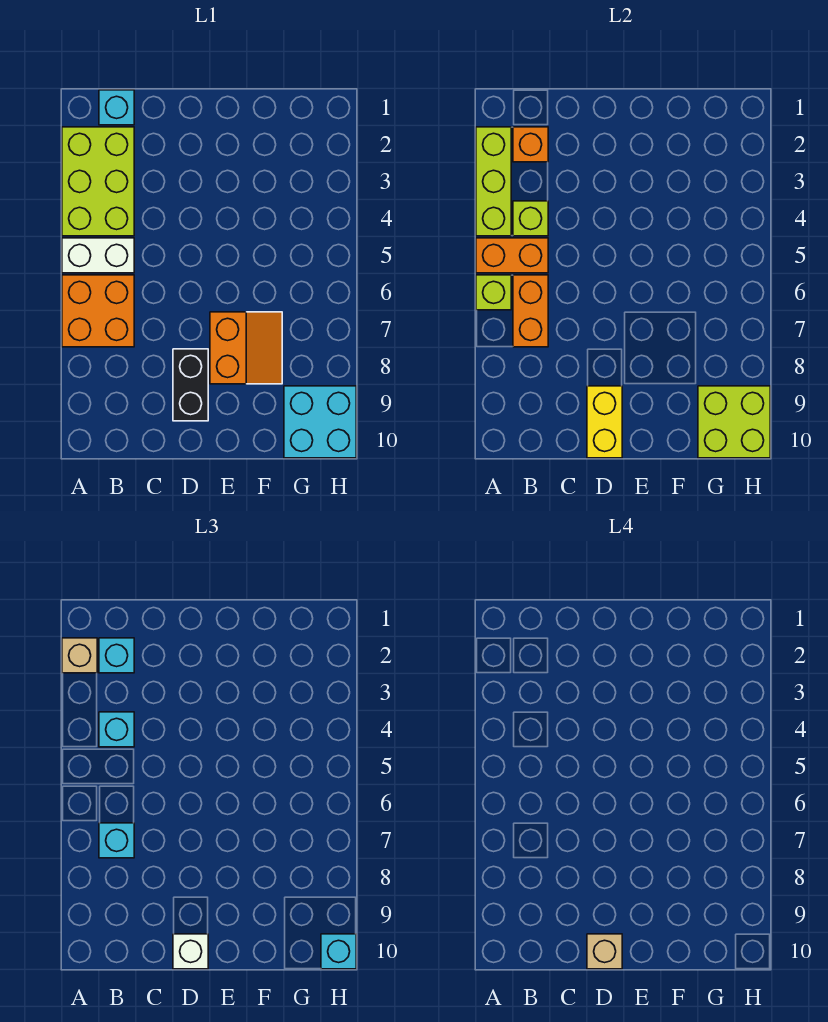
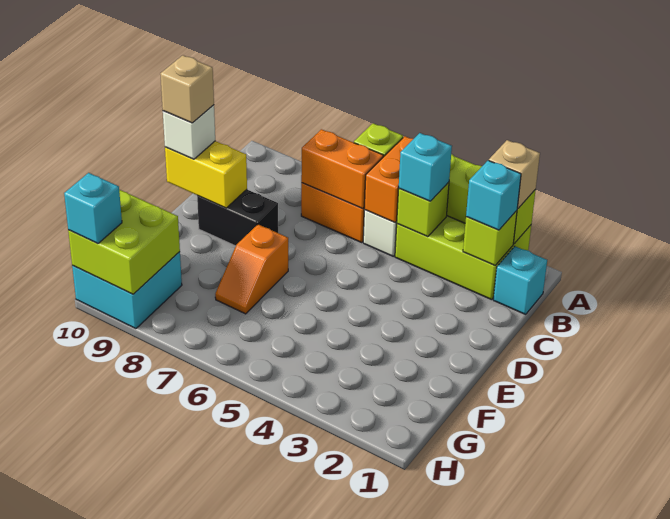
orange 1x1 brick [513,127,548,162] -> lime 1x1 brick [463,211,517,265]
cyan 1x1 brick [99,823,134,858] -> none
orange 2x2 slope [210,312,282,384] -> orange 1x2 slope [215,224,288,314]

